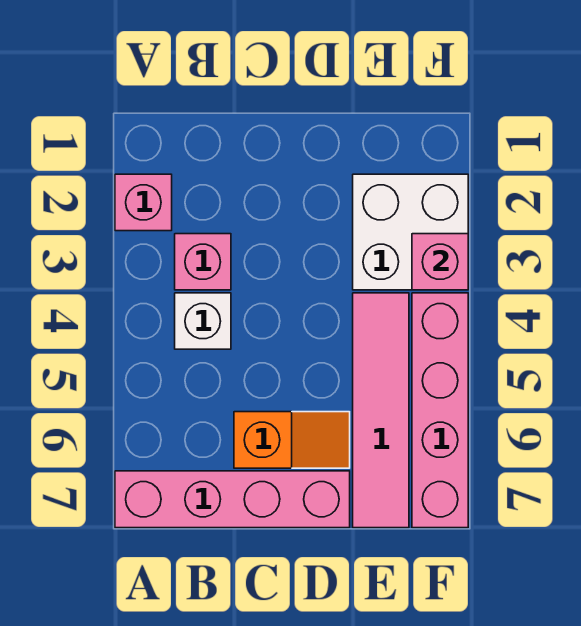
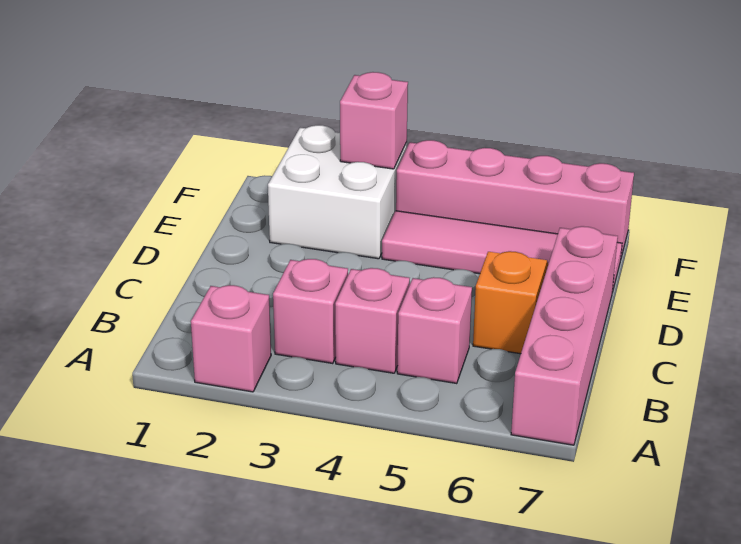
white 1x1 brick [175,293,231,349] -> pink 1x1 brick [335,268,410,373]
none -> pink 1x1 brick [397,277,472,384]

